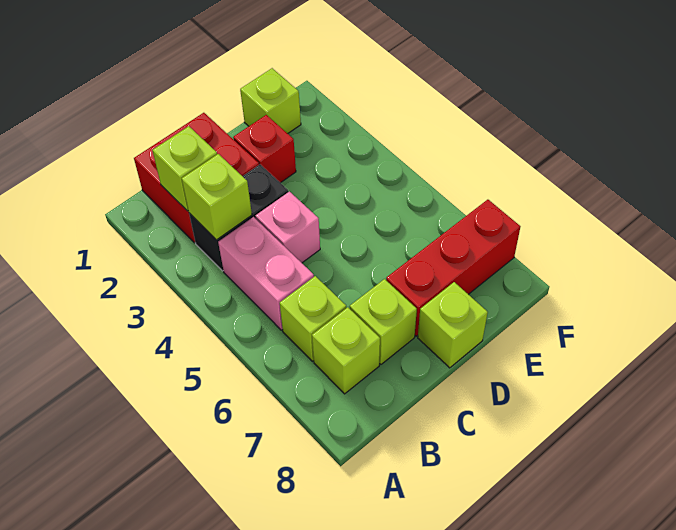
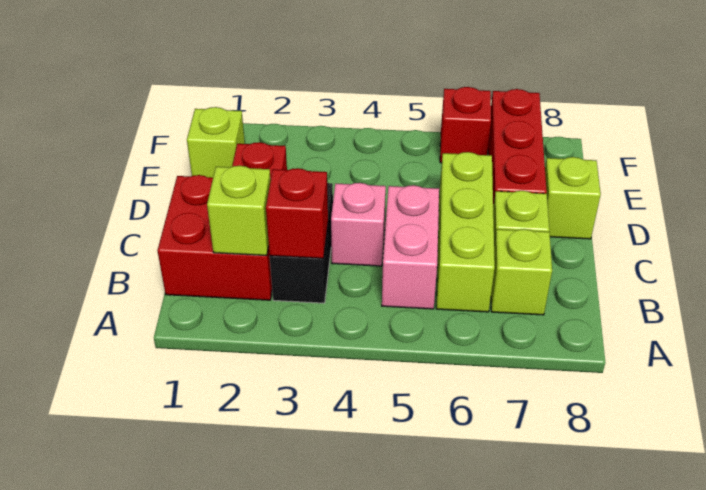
lime 1x1 brick [182,154,252,240] -> red 1x1 brick [266,168,328,258]
pink 1x2 brick [218,217,314,330] -> pink 1x2 brick turned to [382,185,439,309]
lime 1x1 brick [280,276,346,361] -> lime 1x3 brick [436,152,495,312]
none -> red 1x1 brick [440,87,491,163]

